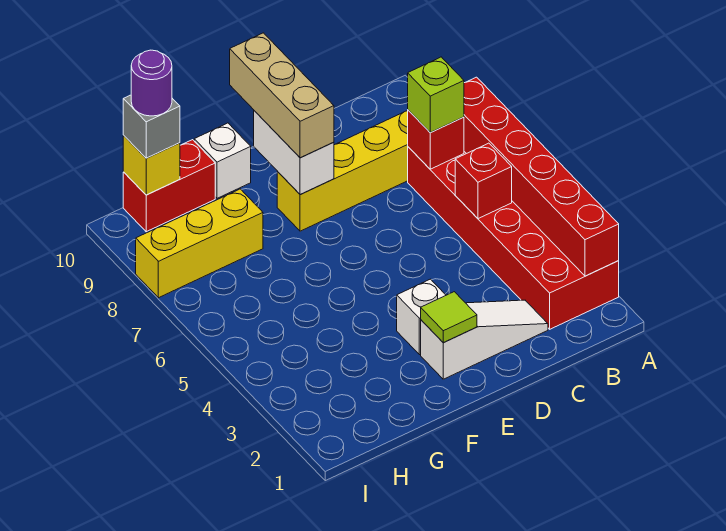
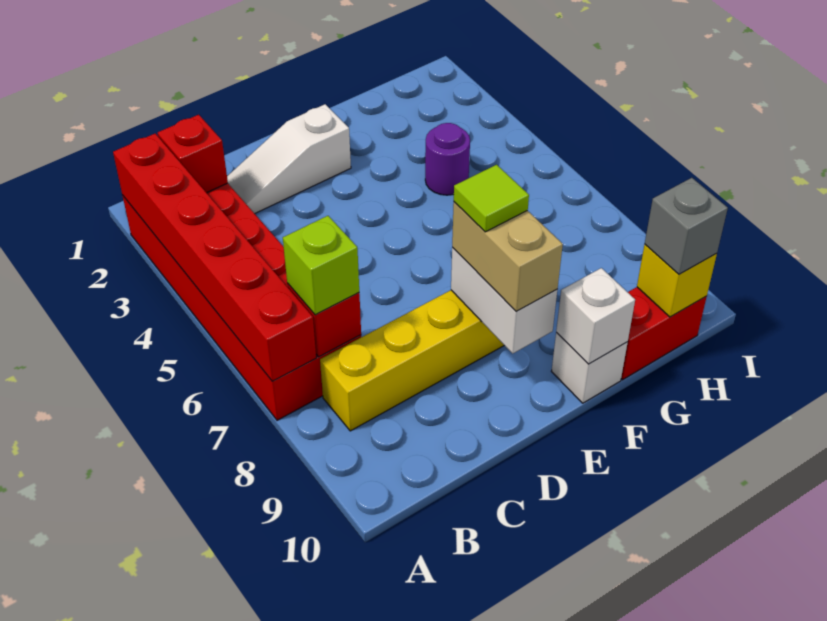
red 1x1 brick [455,143,512,219] -> red 1x1 brick moved to [158,115,228,193]
lime 1x1 tile [421,292,477,342] -> lime 1x1 tile moved to [454,165,529,232]
white 1x1 brick [397,279,446,355] -> white 1x1 brick moved to [556,268,635,364]
tan 1x3 brick [230,33,334,158] -> tan 1x2 brick [452,202,563,312]
yellow 1x3 brick [136,189,263,298] -> none
purple 1x1 round brick [131,50,172,116] -> purple 1x1 round brick moved to [425,123,470,195]

